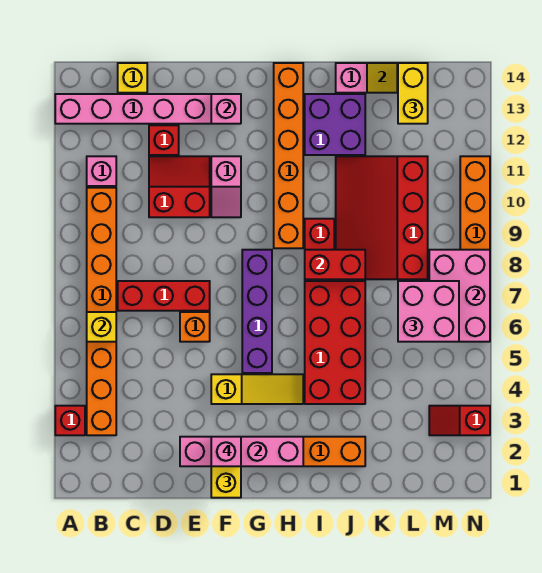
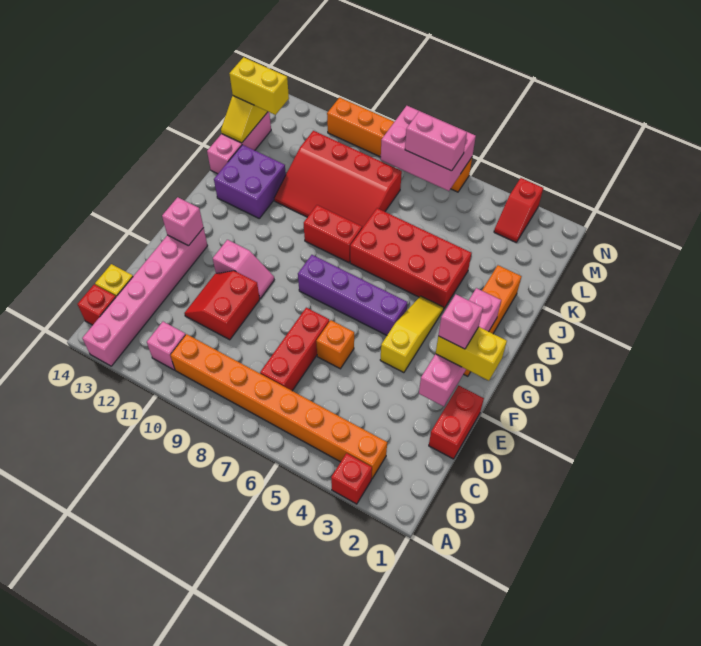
yellow 1x1 brick [87,312,116,342] -> none
red 1x1 brick [149,125,179,155] -> red 1x1 brick moved to [78,284,116,325]
orange 1x6 brick [274,63,303,248] -> none
red 1x2 brick [305,250,365,279] -> red 1x2 brick moved to [429,386,484,459]
pink 2x2 brick [398,281,459,342] -> pink 1x2 brick [405,111,467,171]

